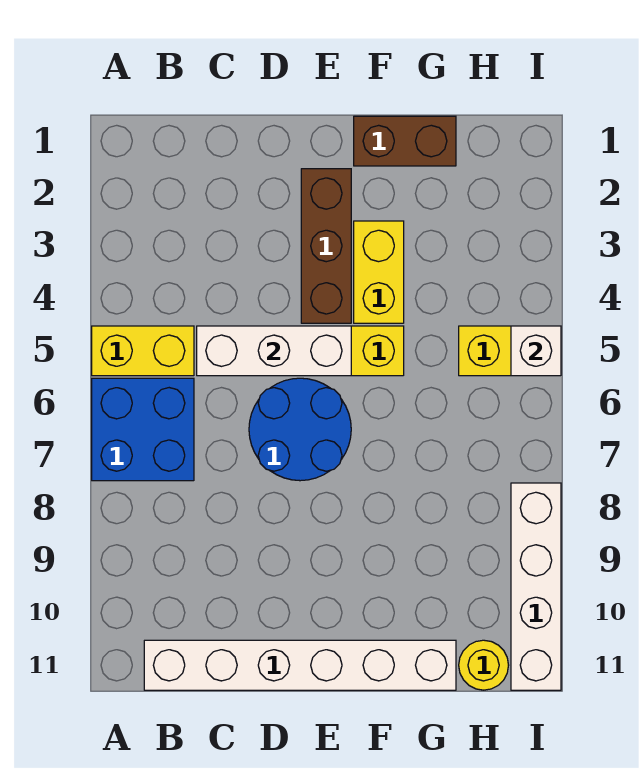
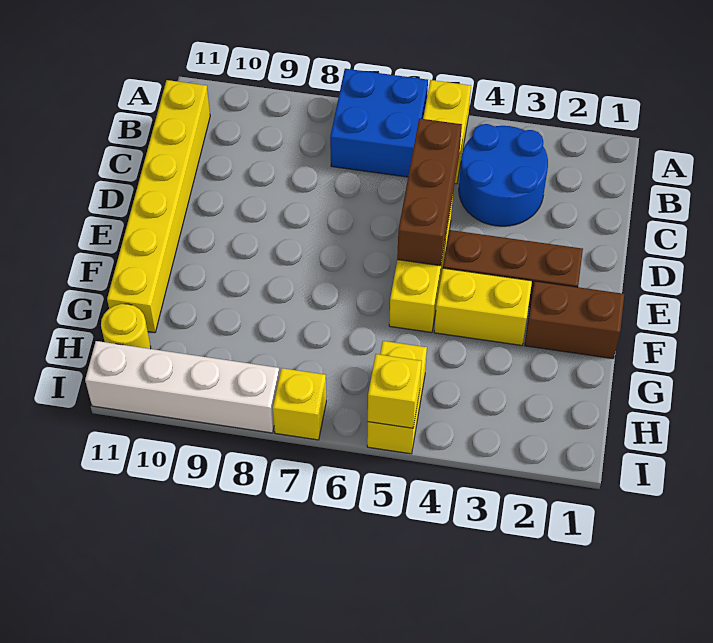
white 1x6 brick [144,640,456,690] -> yellow 1x6 brick [107,80,210,333]
white 1x3 brick [197,326,351,376] -> brown 1x3 brick [397,118,462,266]
blue 2x2 round brick [249,378,351,481] -> blue 2x2 round brick moved to [459,124,548,226]
brown 1x2 brick [354,116,456,166] -> brown 1x2 brick turned to [525,281,624,359]
white 1x1 brick [511,326,561,376] -> yellow 1x1 brick [368,354,422,428]
none -> yellow 1x1 brick [273,368,326,440]

